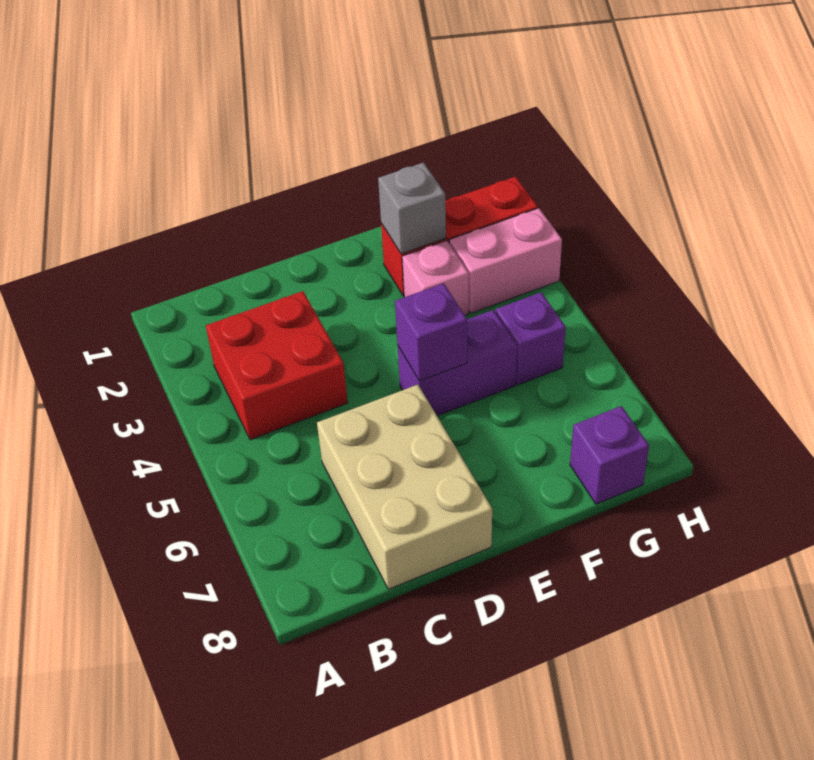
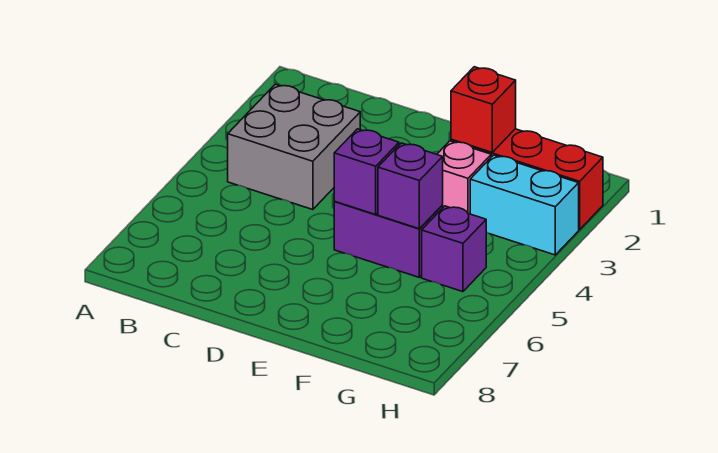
red 2x2 brick [206,291,348,440] -> grey 2x2 brick [228,84,360,210]
tan 2x3 brick [317,385,492,589] -> none
grey 1x1 brick [378,162,446,254] -> red 1x1 brick [451,67,516,152]
pink 1x2 brick [449,208,562,313] -> cyan 1x2 brick [470,155,579,255]
purple 1x1 brick [570,406,649,504] -> purple 1x1 brick moved to [378,143,443,229]

